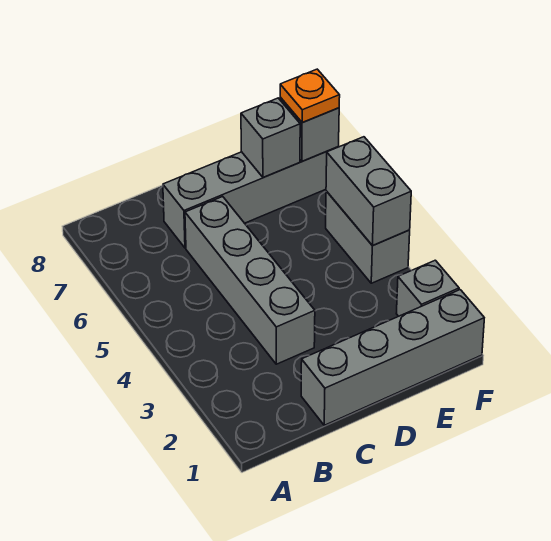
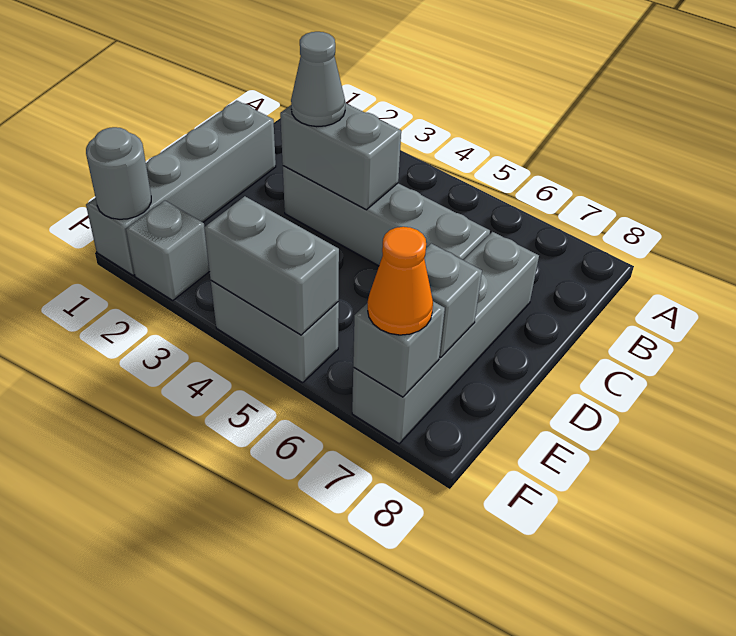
none -> grey 1x2 brick [280,103,401,210]
none -> grey 1x1 cone [291,32,345,127]
none -> grey 1x1 round brick [86,127,151,219]
orange 1x1 plate [280,69,340,123] -> orange 1x1 cone [368,227,433,335]

